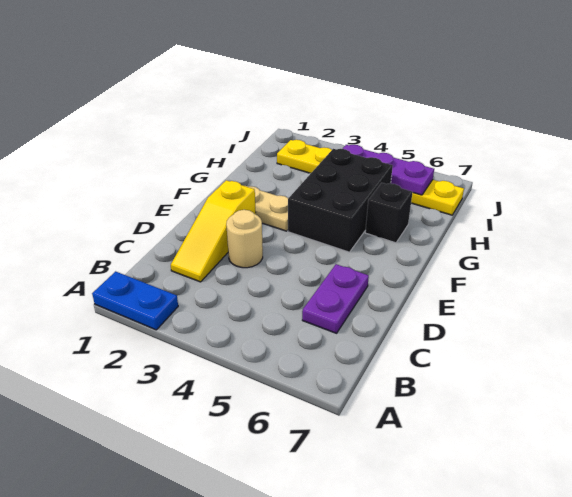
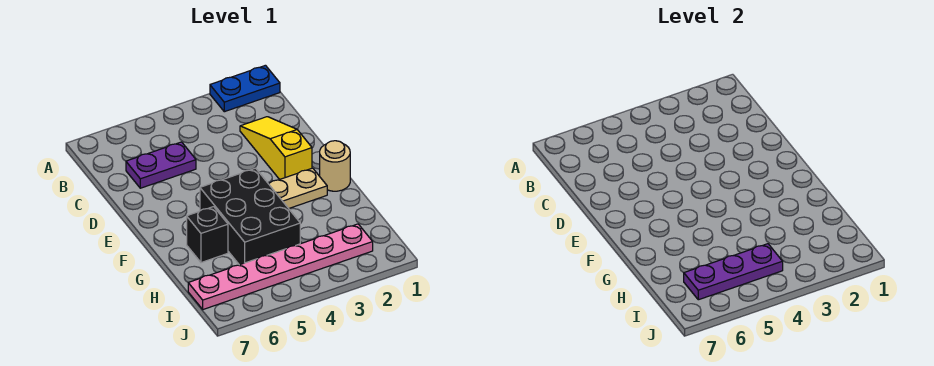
purple 1x2 plate [302,264,369,333] -> purple 1x2 plate turned to [126,142,196,188]
tan 1x1 round brick [226,210,263,268] -> tan 1x1 round brick moved to [320,141,350,191]
yellow 1x6 plate [277,140,464,215] -> pink 1x6 plate [188,224,373,309]

